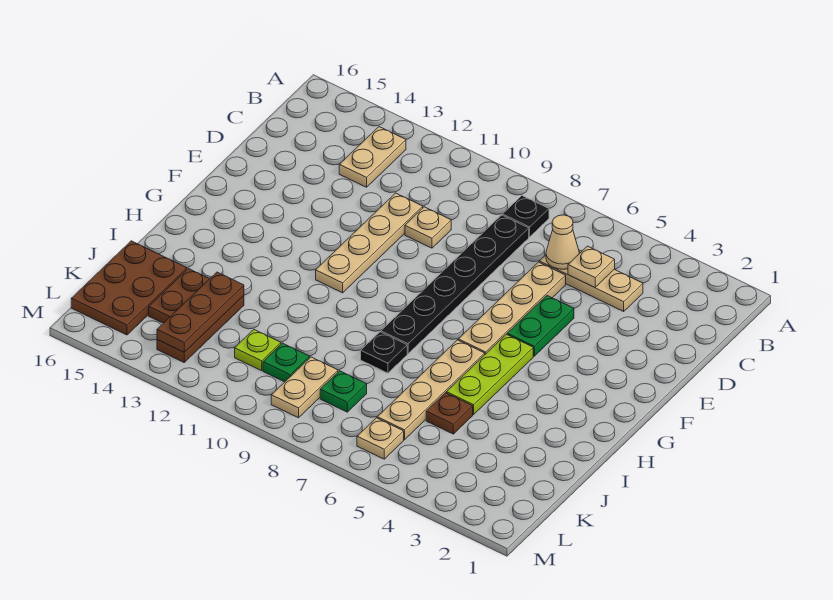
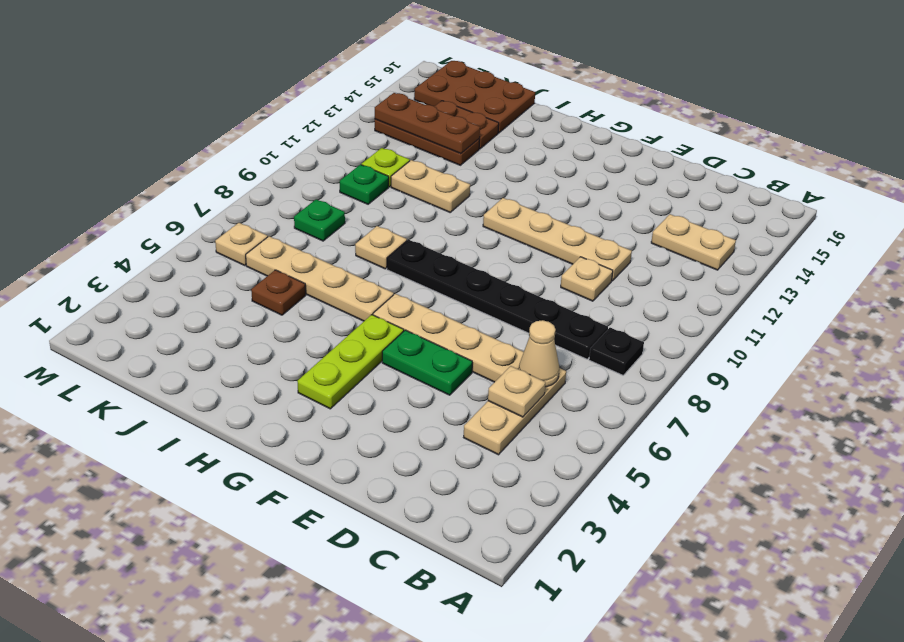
lime 1x3 plate [446,334,533,415] -> lime 1x3 plate turned to [297,315,404,409]
black 1x1 plate [361,332,407,373] -> tan 1x1 plate [355,226,407,269]
tan 1x2 plate [271,357,338,418] -> tan 1x2 plate moved to [391,160,470,212]

